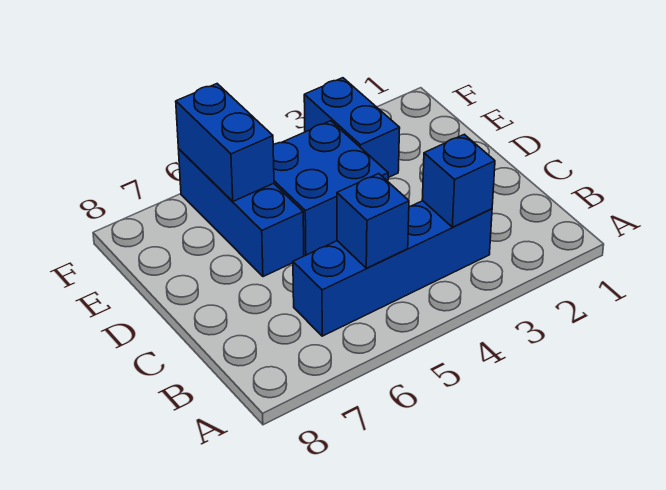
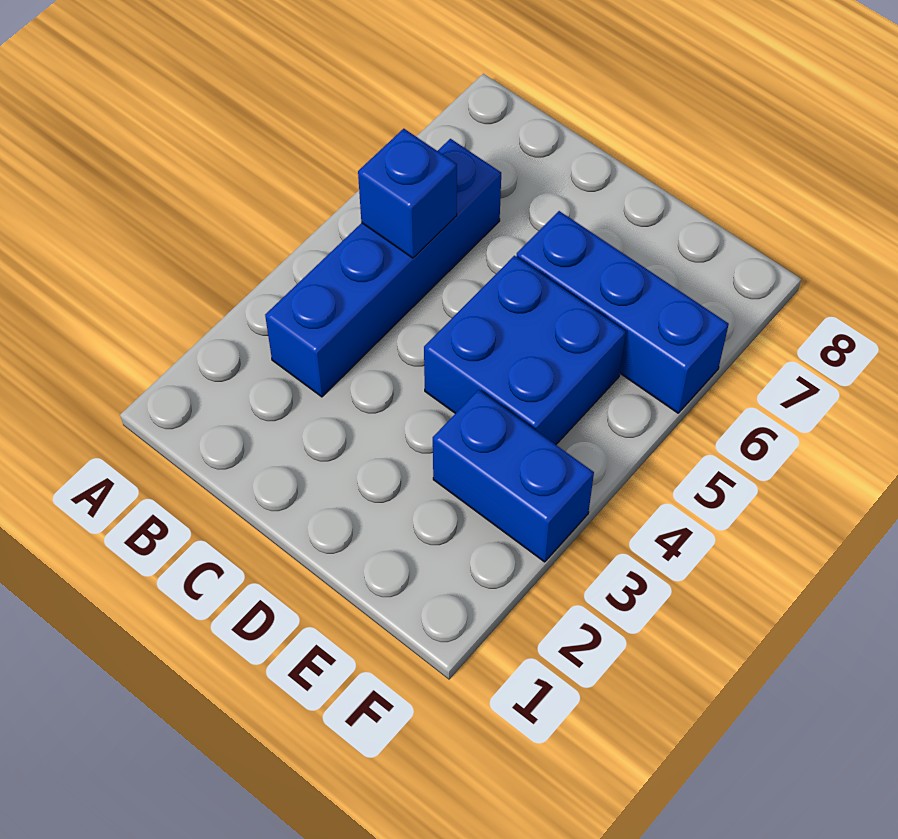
blue 1x1 brick [422,134,495,227] -> none
blue 1x2 brick [176,84,274,201] -> none

